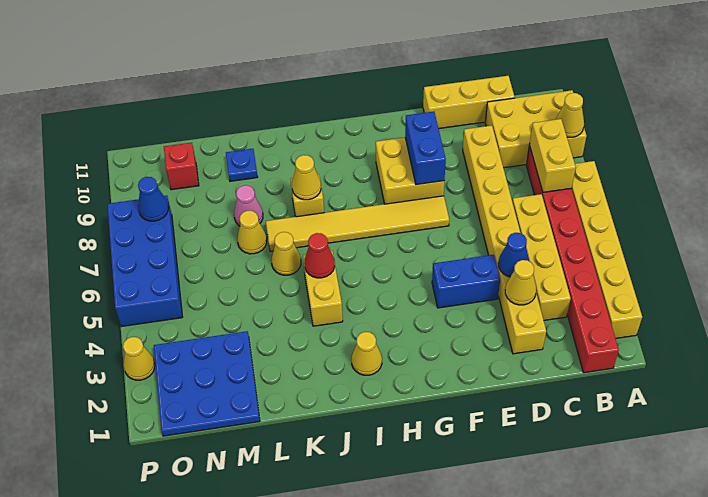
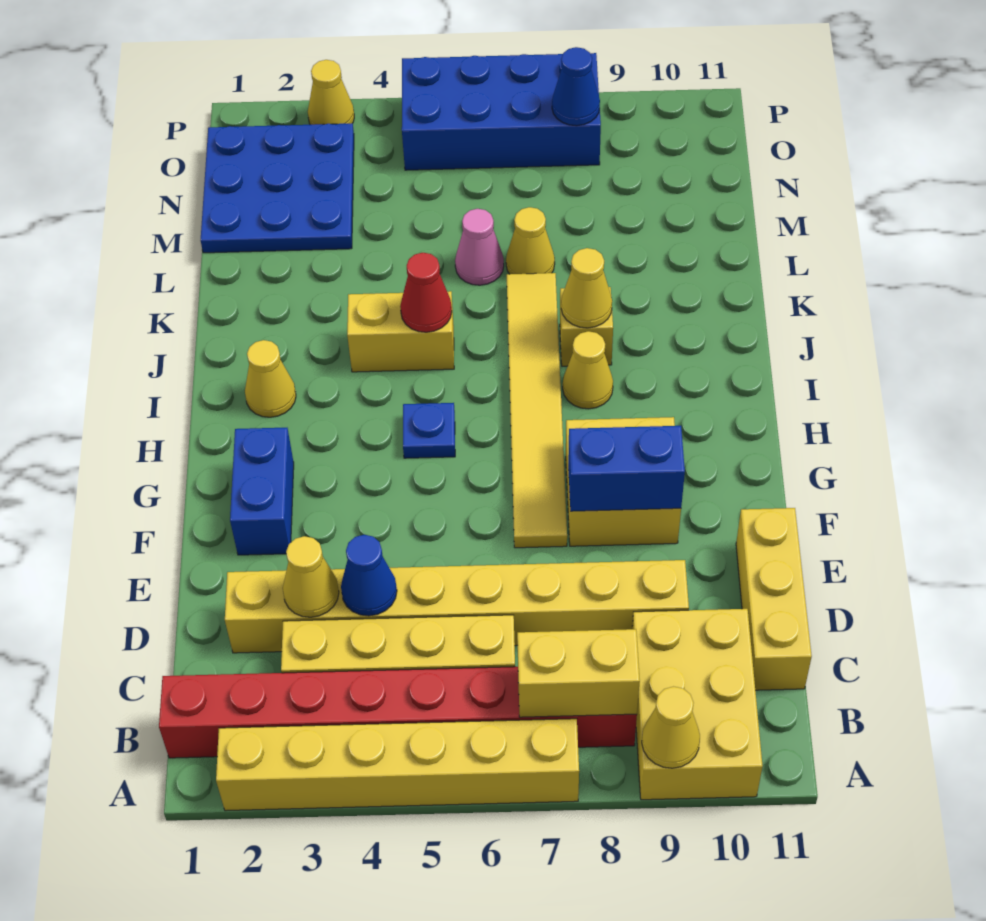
blue 1x2 brick [432,255,500,308] -> blue 1x2 brick moved to [230,428,294,555]
yellow 1x1 cone [272,232,301,275] -> yellow 1x1 cone moved to [563,331,613,409]
pink 1x1 cone [234,185,263,226] -> pink 1x1 cone moved to [455,209,504,285]
blue 1x1 plate [226,149,258,181] -> blue 1x1 plate moved to [403,403,455,458]
red 1x1 brick [164,143,199,190] -> none

